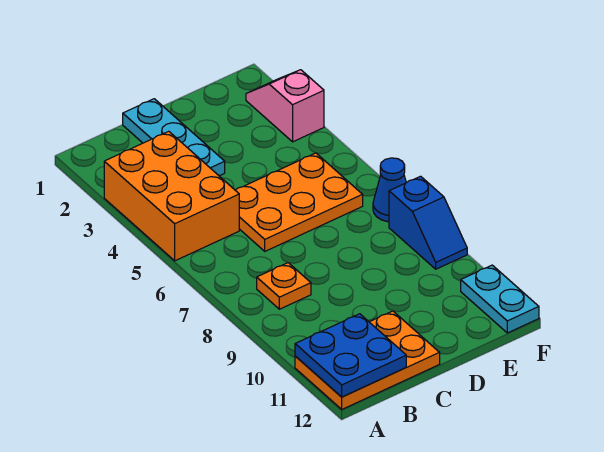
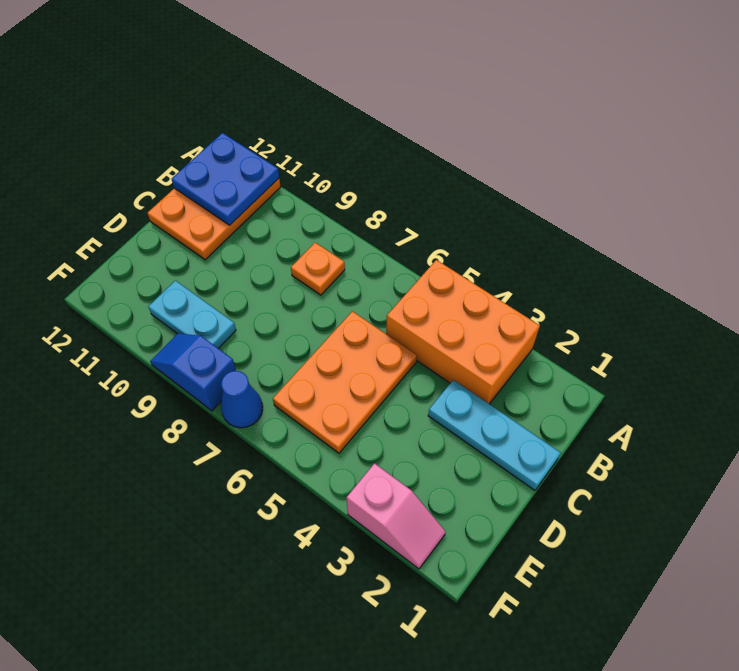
cyan 1x2 plate [461,265,539,333] -> cyan 1x2 plate moved to [148,280,236,349]

